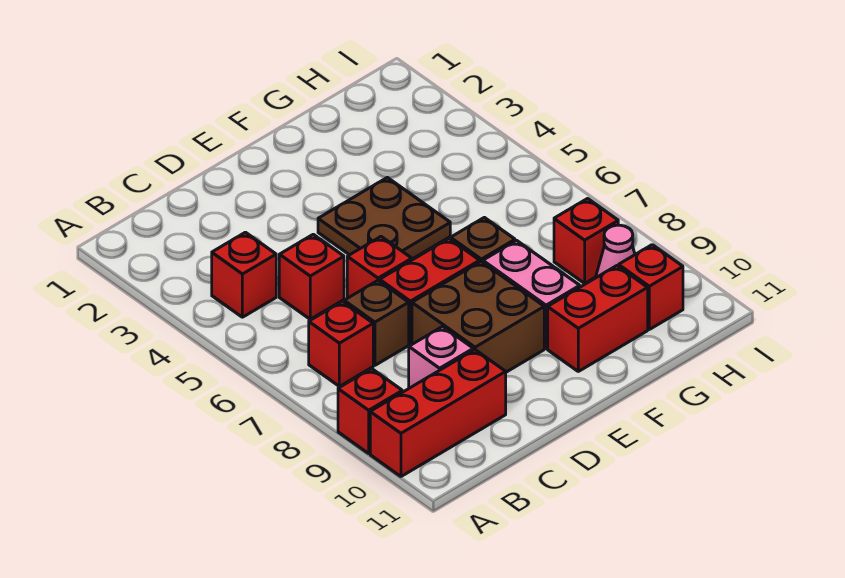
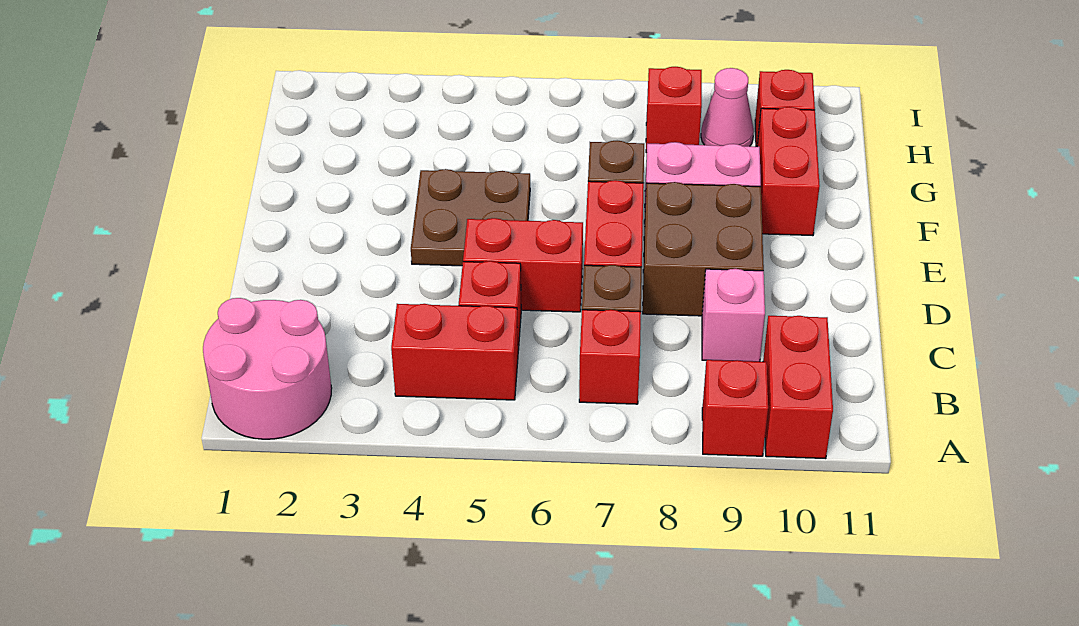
none -> pink 2x2 round brick [203,298,332,439]
red 1x3 brick [370,350,506,476] -> red 1x2 brick [763,316,833,459]
red 1x1 brick [212,232,276,317] -> red 1x2 brick [391,304,518,400]
red 1x1 brick [347,237,412,298] -> red 1x2 brick [463,218,583,312]

